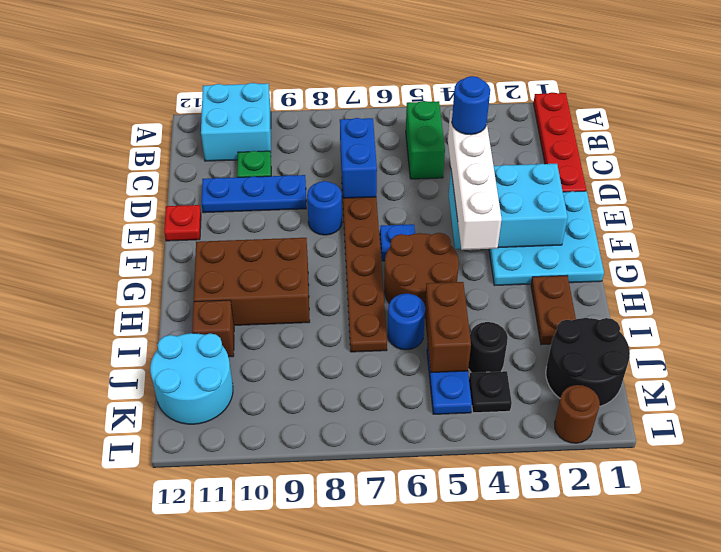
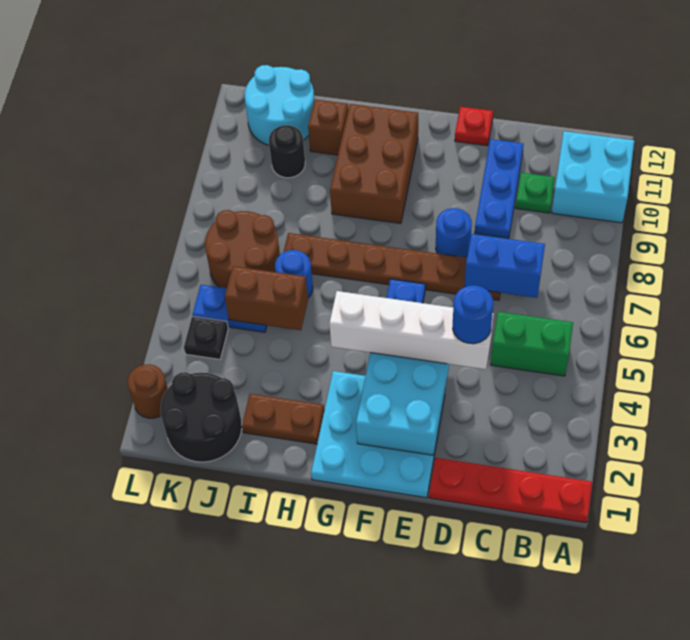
brown 2x2 round brick [384,233,459,304] -> brown 2x2 round brick moved to [205,210,280,288]
black 1x1 round brick [468,322,508,373] -> black 1x1 round brick moved to [269,125,305,178]

